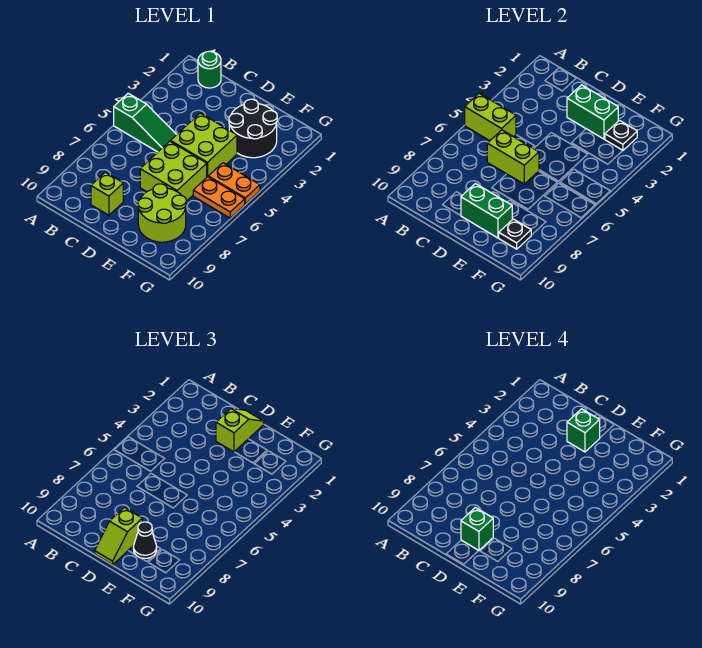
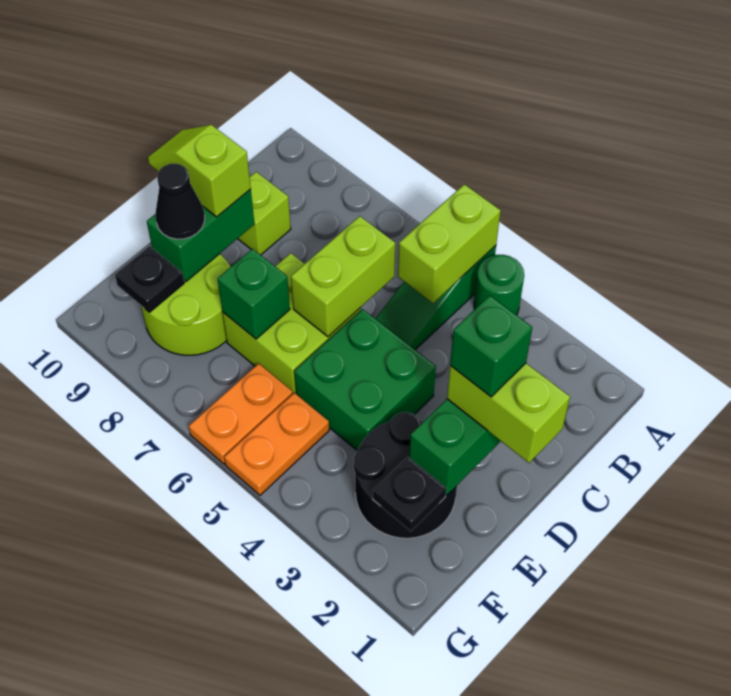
green 1x1 round brick [198,51,221,88] -> green 1x1 round brick moved to [474,255,524,315]
lime 1x2 slope [216,409,264,452] -> lime 1x2 brick [447,363,570,463]
lime 2x2 brick [171,113,237,177] -> green 2x2 brick [294,309,436,451]
green 1x1 brick [461,508,493,551] -> green 1x1 brick moved to [218,249,290,339]

